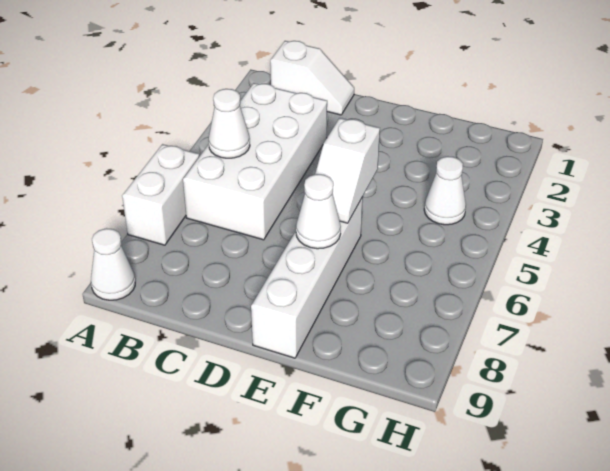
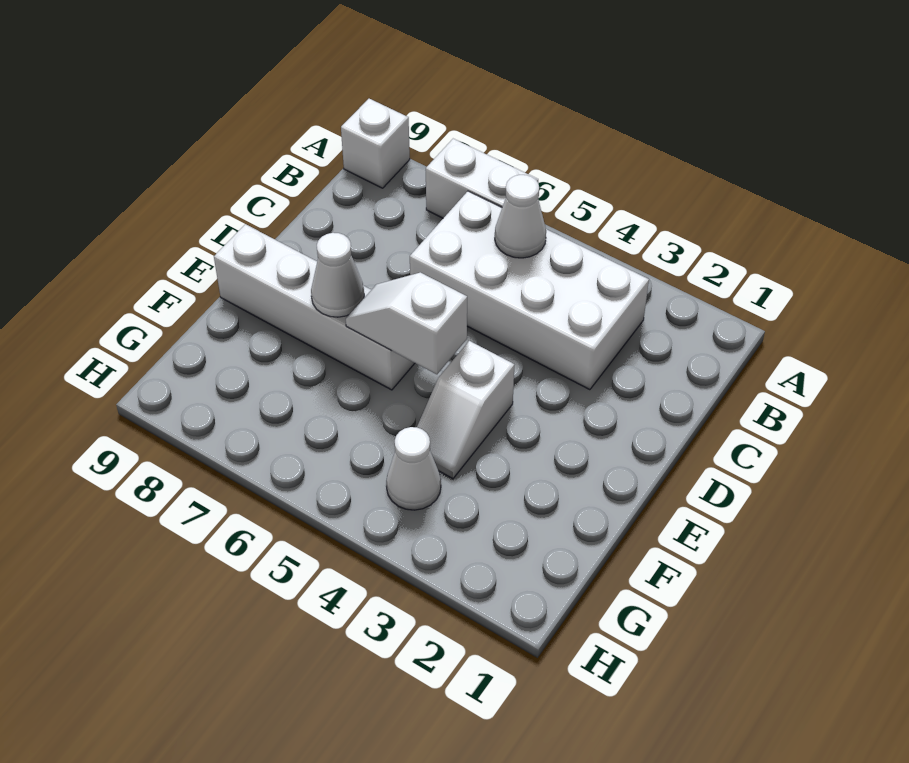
white 1x1 cone [91,228,135,300] -> white 1x1 brick [341,99,410,188]
white 1x2 slope [270,41,354,115] -> white 1x2 slope moved to [417,341,514,479]

